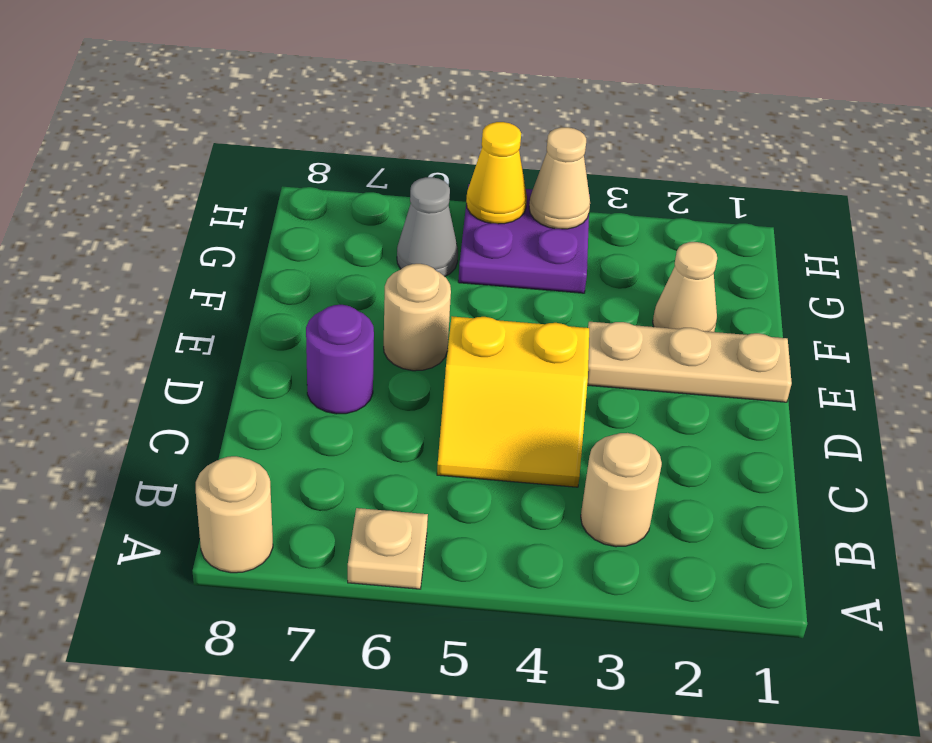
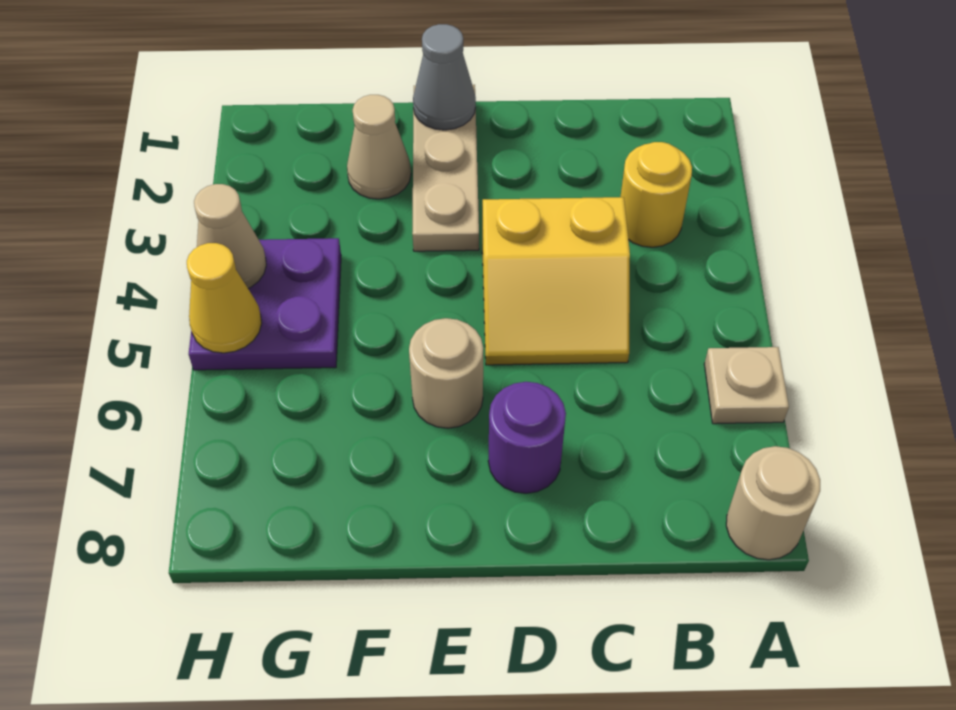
tan 1x1 round brick [581,433,662,547] -> yellow 1x1 round brick [621,142,692,247]
yellow 2x2 slope [437,316,589,487] -> yellow 2x2 slope turned to [482,197,630,365]
grey 1x1 cone [397,177,458,277] -> grey 1x1 cone moved to [413,24,476,130]

